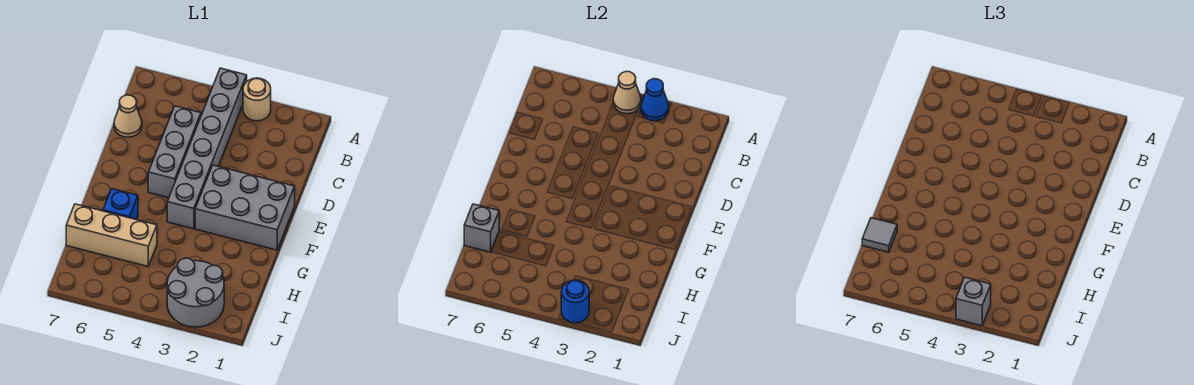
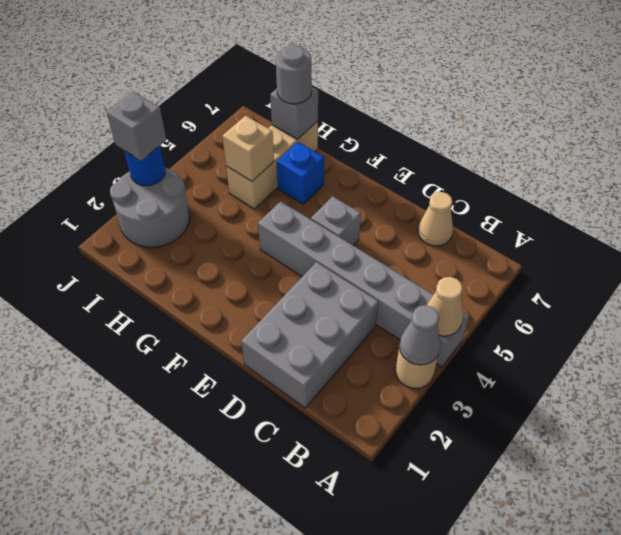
blue 1x1 cone [641,79,669,121] -> grey 1x1 cone [399,305,440,365]
grey 1x3 brick [148,106,201,198] -> grey 1x1 brick [311,196,361,246]
grey 2x3 brick [195,165,295,250] -> grey 2x3 brick moved to [241,262,379,408]
none -> tan 1x1 brick [222,116,274,181]
grey 1x1 tile [862,218,897,252] -> grey 1x1 round brick [276,45,311,104]

